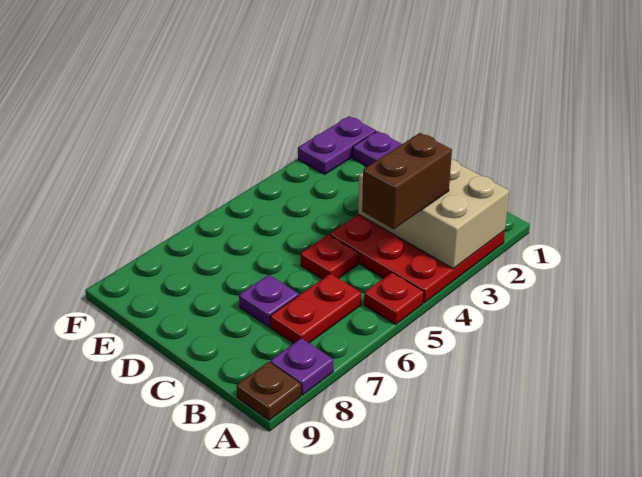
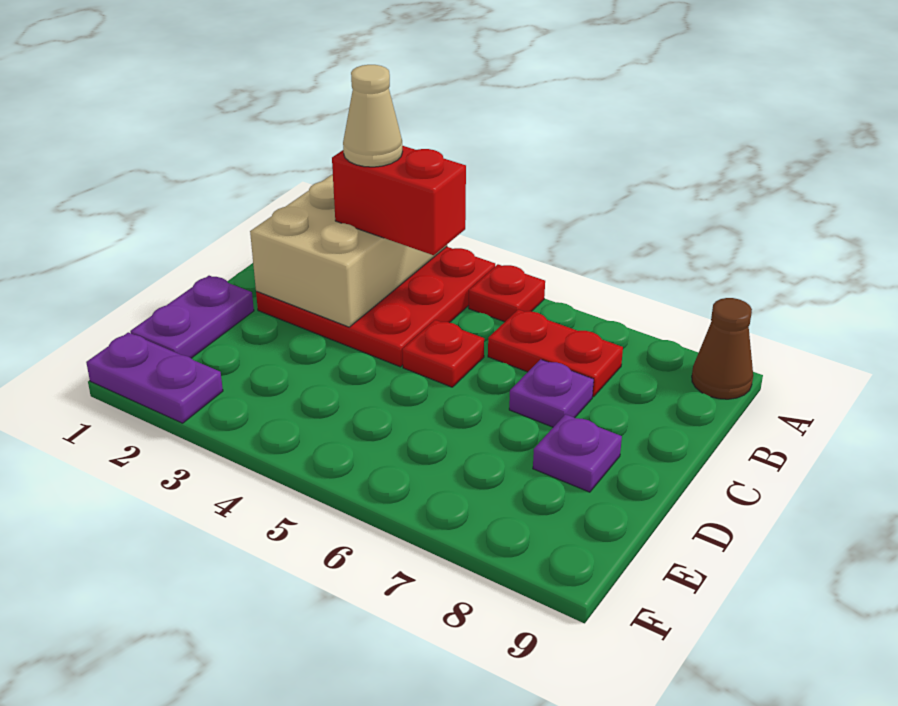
purple 1x1 plate [270,338,333,395] -> purple 1x1 plate moved to [533,414,622,492]
brown 1x1 plate [236,362,301,420] -> brown 1x1 cone [692,298,753,399]
brown 1x2 brick [362,133,452,229] -> red 1x2 brick [332,146,466,255]
none -> tan 1x1 cone [343,65,403,167]

